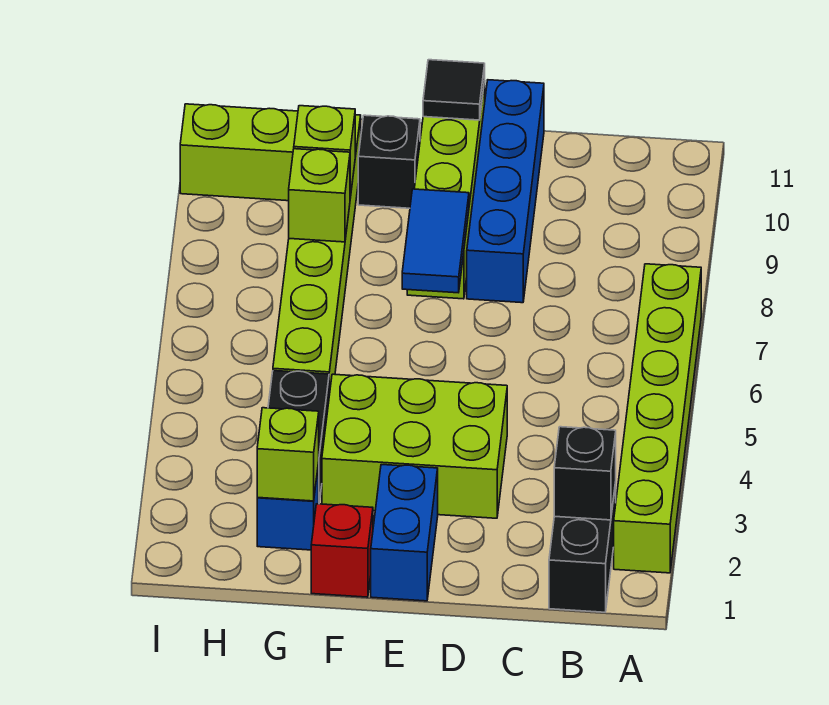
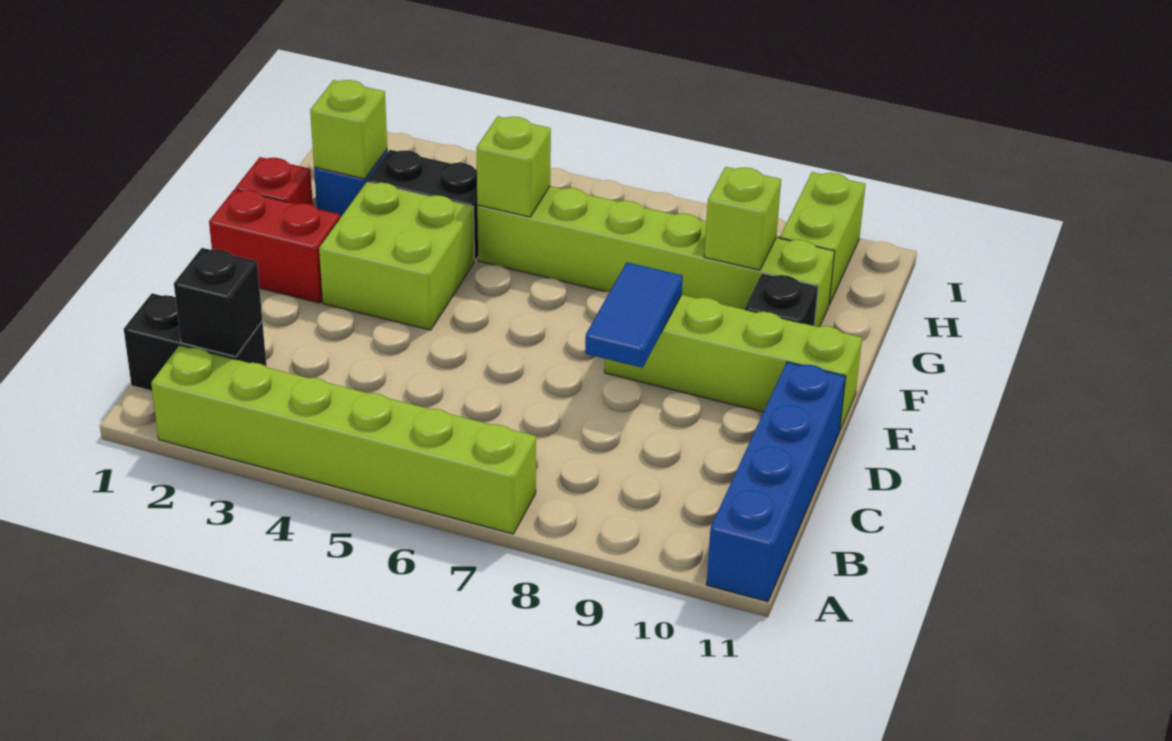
lime 2x3 brick [322,374,507,518] -> lime 2x2 brick [319,182,474,330]
blue 1x4 brick [467,80,544,303] -> blue 1x4 brick turned to [707,362,846,602]
blue 1x2 brick [371,464,438,601] -> red 1x2 brick [209,189,340,303]
blue 1x2 tile [402,189,469,293] -> blue 1x2 tile turned to [585,262,683,368]
black 1x1 tile [423,60,485,120] -> none
lime 1x1 brick [289,149,350,242] -> lime 1x1 brick moved to [476,116,551,217]

